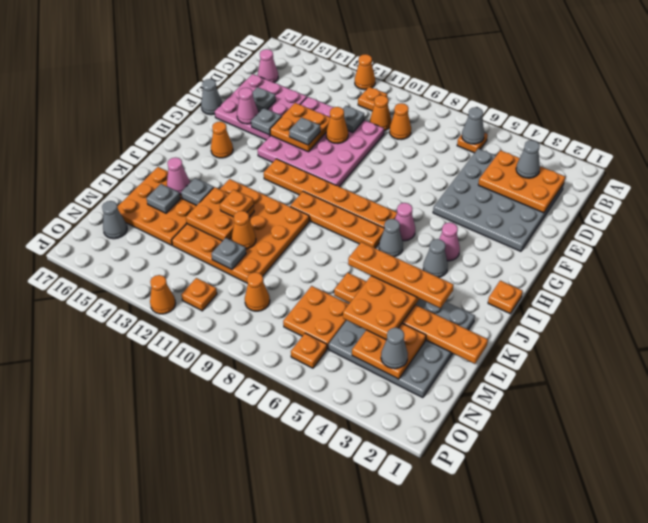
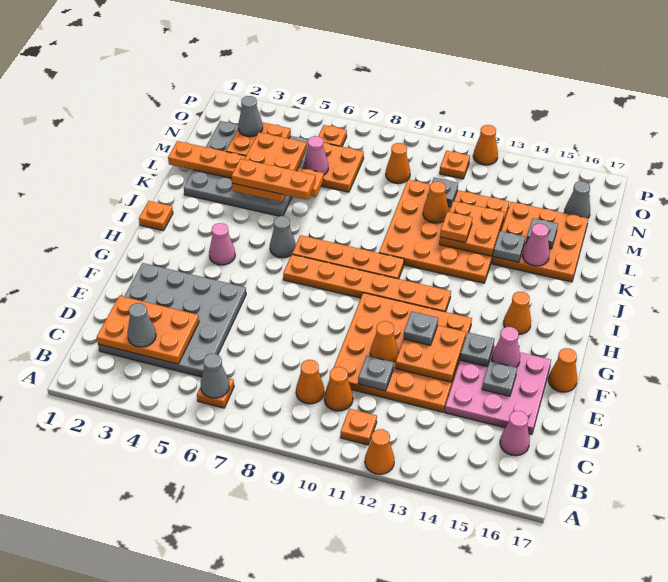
pink 4x4 plate [258,97,384,187] -> orange 4x4 plate [334,293,472,412]
grey 1x1 cone [201,79,222,115] -> orange 1x1 cone [548,348,577,392]
pink 1x1 cone [395,203,415,241] -> pink 1x1 cone moved to [304,136,328,175]
grey 1x1 cone [423,239,448,277] -> none
orange 1x4 plate [348,242,453,308] -> orange 1x3 plate [232,159,315,200]

